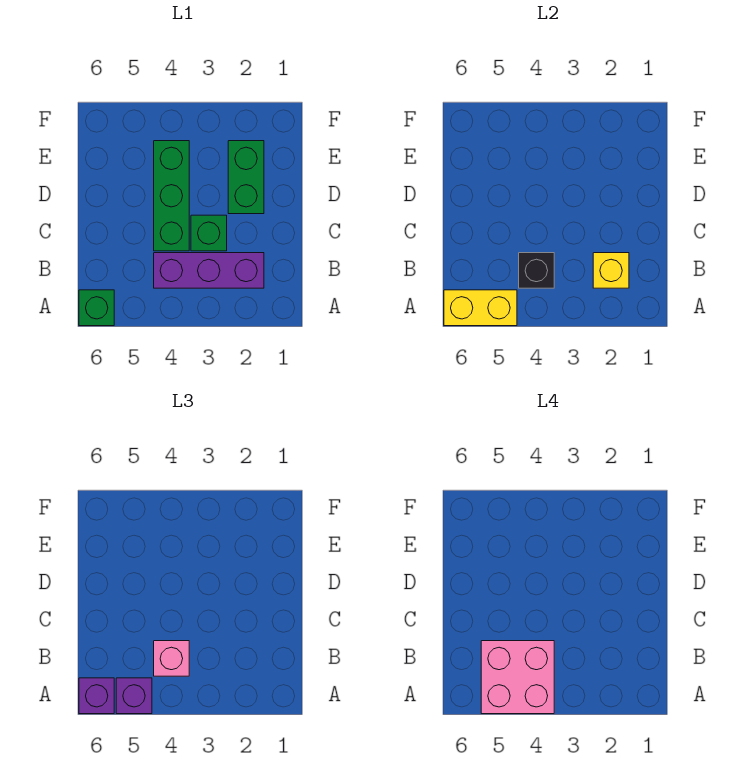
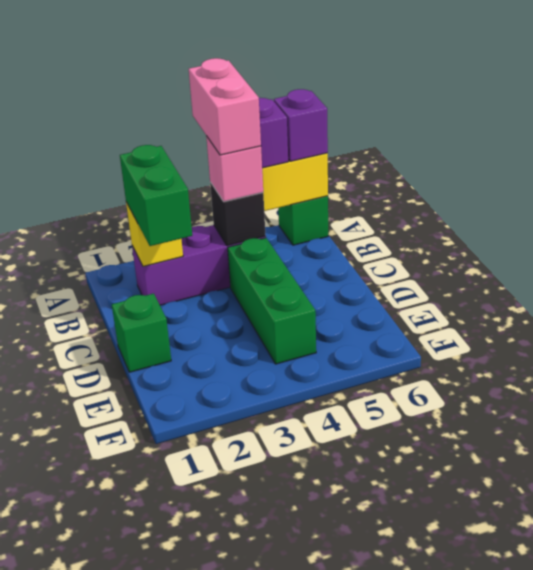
pink 2x2 brick [481,641,554,714] -> pink 1x2 brick [189,58,261,155]
green 1x1 brick [191,215,227,251] -> green 1x1 brick moved to [112,294,171,372]
green 1x2 brick [228,141,264,214] -> green 1x2 brick moved to [120,145,192,246]

